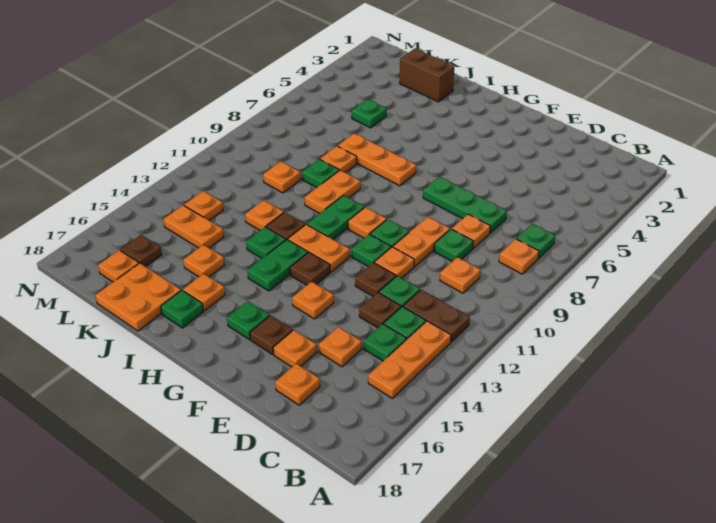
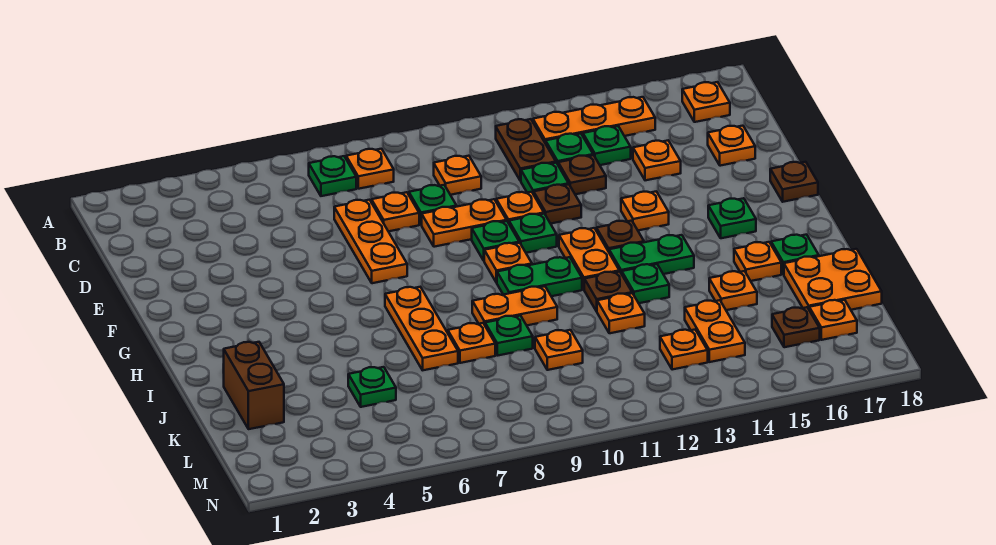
green 1x3 plate [423,177,507,233] -> orange 1x3 plate [334,200,407,283]
orange 1x1 plate [273,330,317,367] -> orange 1x1 plate moved to [682,82,730,122]
brown 1x1 plate [250,315,293,354] -> brown 1x1 plate moved to [770,162,818,202]

